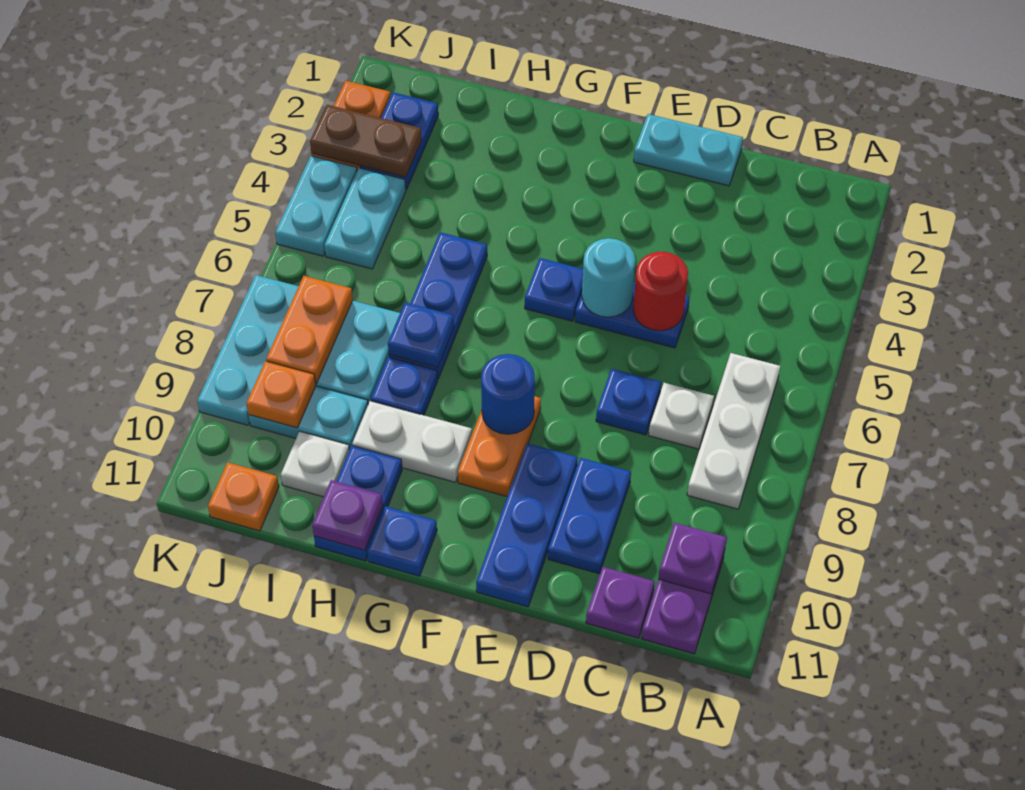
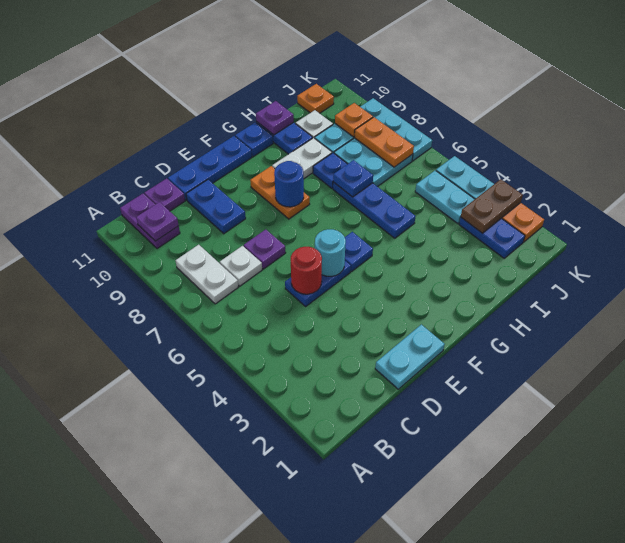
white 1x3 plate [687,353,780,509] -> white 1x2 plate [176,245,238,304]
blue 1x1 plate [596,369,661,435] -> purple 1x1 plate [244,229,286,269]
blue 1x3 plate [476,443,578,607] -> blue 1x3 plate turned to [168,136,252,200]

